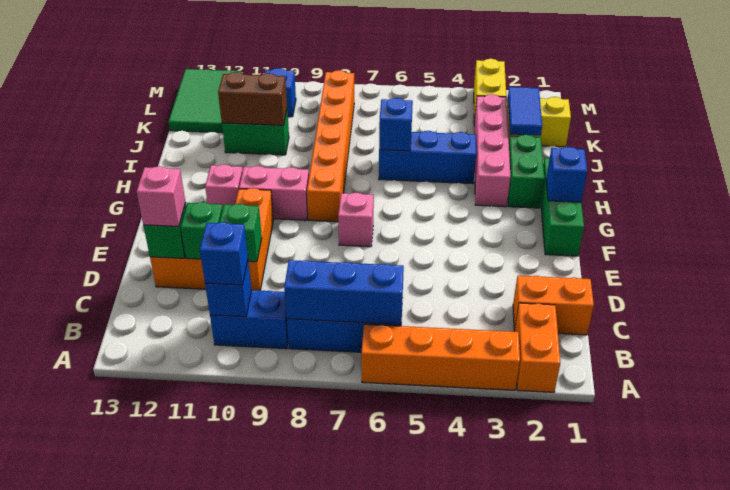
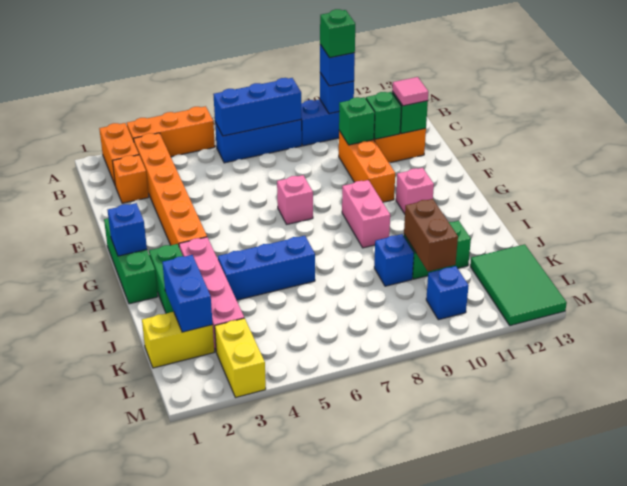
orange 1x4 brick [361,324,520,390] -> orange 1x3 brick [127,106,215,157]
none -> green 1x1 brick [320,9,355,58]
orange 1x2 brick [513,276,594,335] -> orange 1x1 brick [112,155,149,203]
pink 1x1 brick [137,166,186,226] -> pink 1x1 tile [392,77,428,106]
orange 1x6 brick [307,70,354,222] -> orange 1x6 brick moved to [134,133,207,246]
pink 1x2 brick [239,166,309,220] -> pink 1x2 brick turned to [342,180,390,248]
blue 1x1 brick [379,98,413,151] -> blue 1x1 brick moved to [374,234,414,286]
blue 1x2 tile [508,87,542,136] -> blue 1x2 brick [162,255,213,332]
brown 1x2 brick [218,72,287,125] -> brown 1x2 brick turned to [404,199,458,271]

